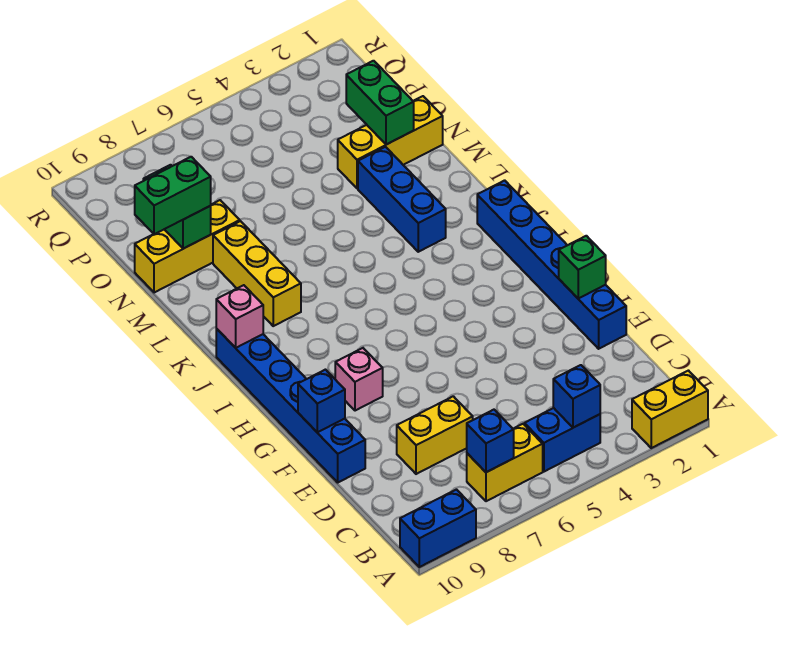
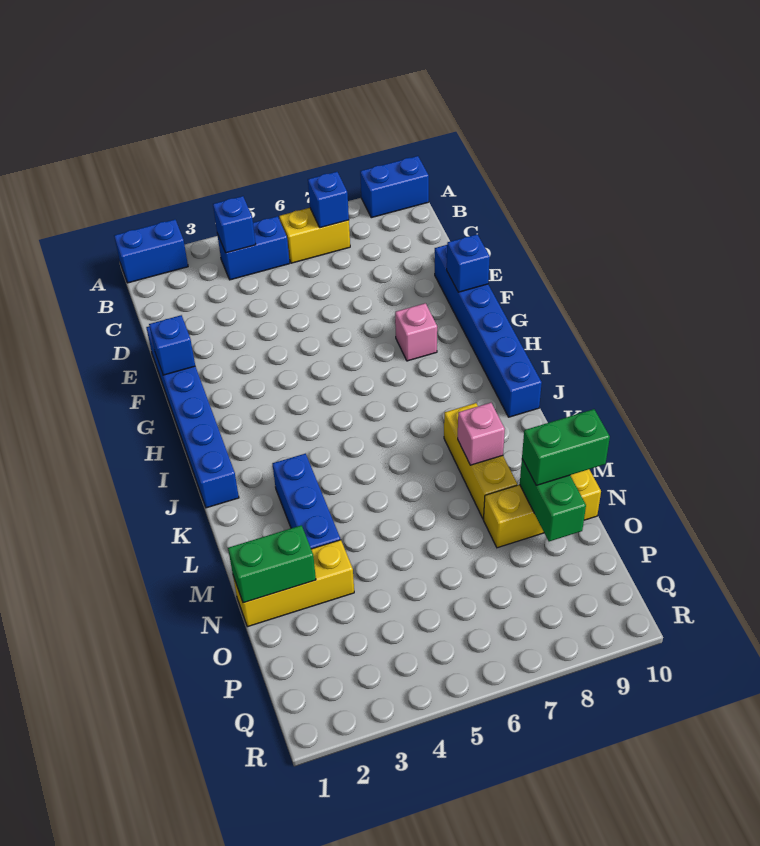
yellow 1x2 brick [632,371,708,448] -> blue 1x2 brick [114,219,188,283]
yellow 1x2 brick [397,396,473,474] -> none
green 1x1 brick [559,236,606,298] -> blue 1x1 brick [149,315,195,375]
pink 1x1 brick [216,285,263,348] -> pink 1x1 brick moved to [458,403,505,465]
green 1x2 brick [346,61,414,145] -> green 1x2 brick turned to [228,525,316,603]

